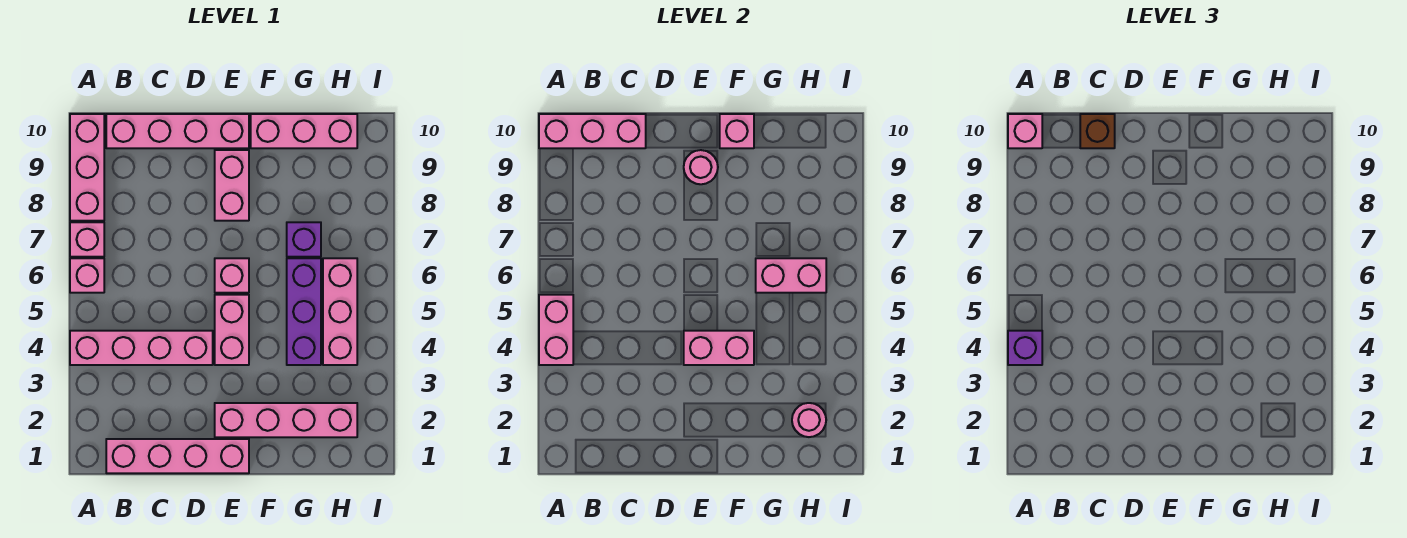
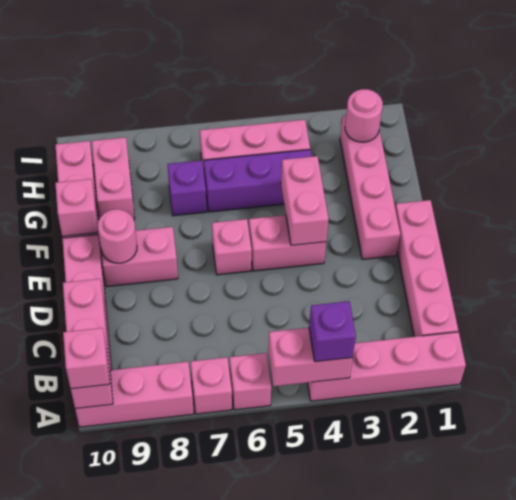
pink 1x4 brick [70,331,213,365] -> pink 1x4 brick turned to [308,332,466,401]
brown 1x1 brick [1080,114,1115,148] -> none
pink 1x2 brick [756,258,826,293] -> pink 1x2 brick moved to [92,137,135,219]

